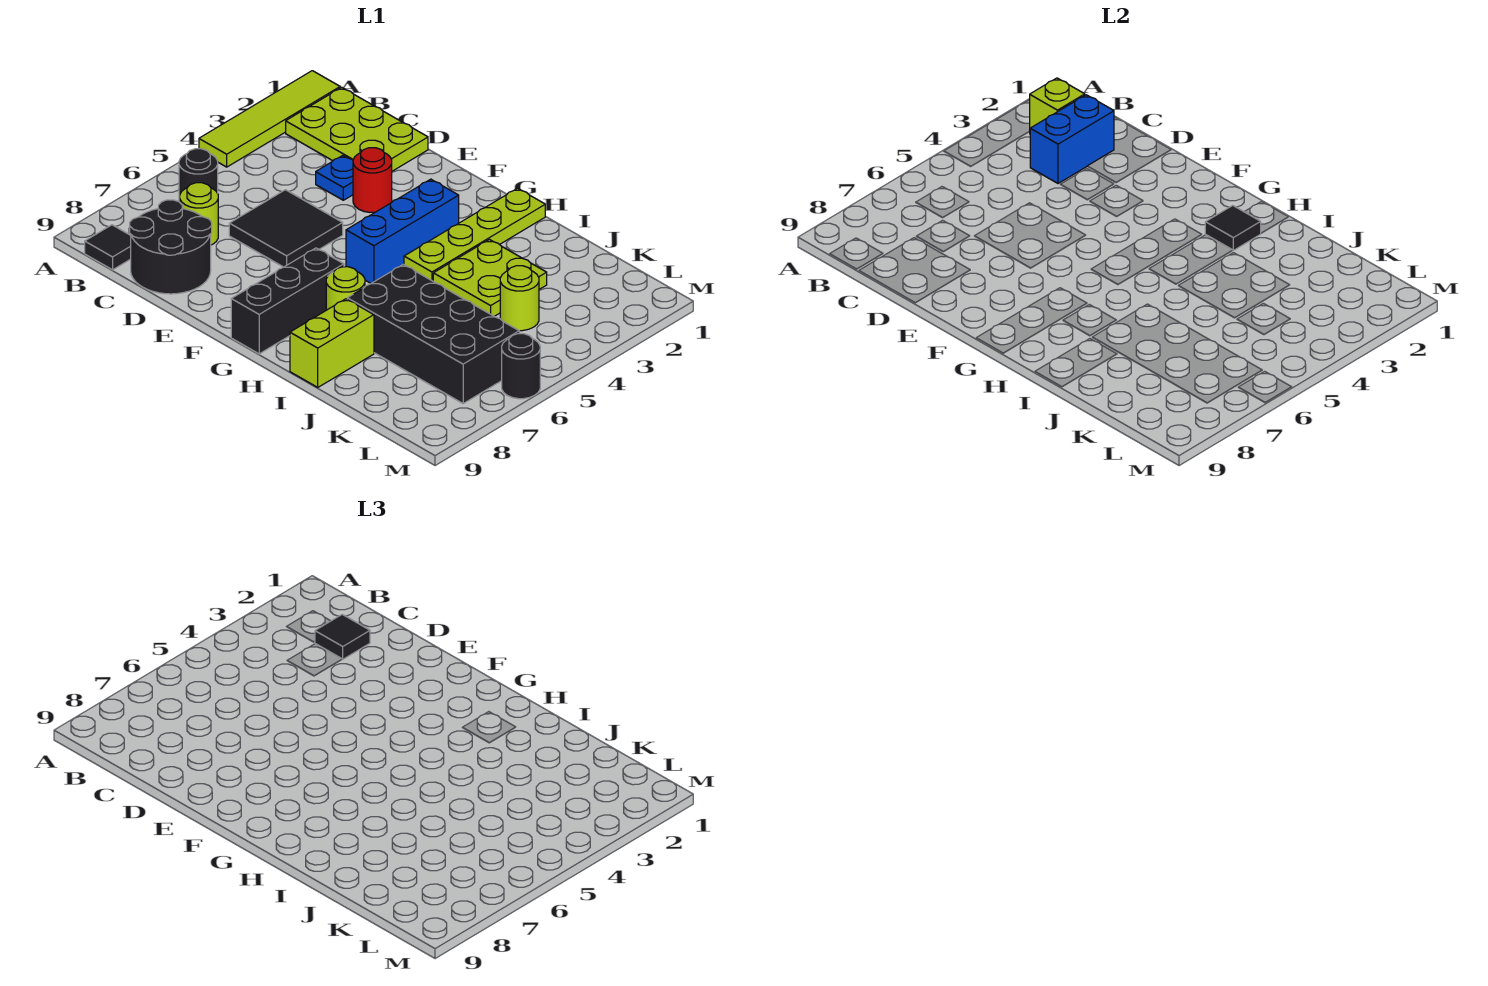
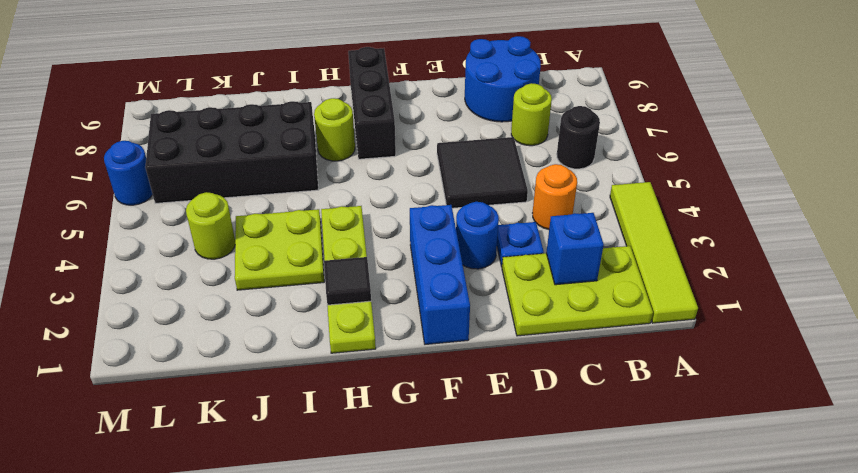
lime 1x1 brick [1029,78,1085,132] -> none
black 1x1 tile [85,225,131,270] -> none
blue 1x2 brick [1030,95,1114,183] -> blue 1x1 brick [546,213,604,285]
black 1x1 tile [315,614,370,659] -> none
none -> orange 1x1 round brick [533,164,577,229]
black 2x2 round brick [130,200,212,294] -> blue 2x2 round brick [465,36,541,122]
red 1x1 round brick [353,148,392,212] -> blue 1x1 round brick [456,202,499,269]
blue 1x3 brick [346,179,459,283] -> blue 1x3 brick moved to [410,205,470,344]
lime 1x2 brick [290,299,374,387] -> none
black 1x1 round brick [502,334,540,399] -> blue 1x1 round brick [104,141,153,205]

